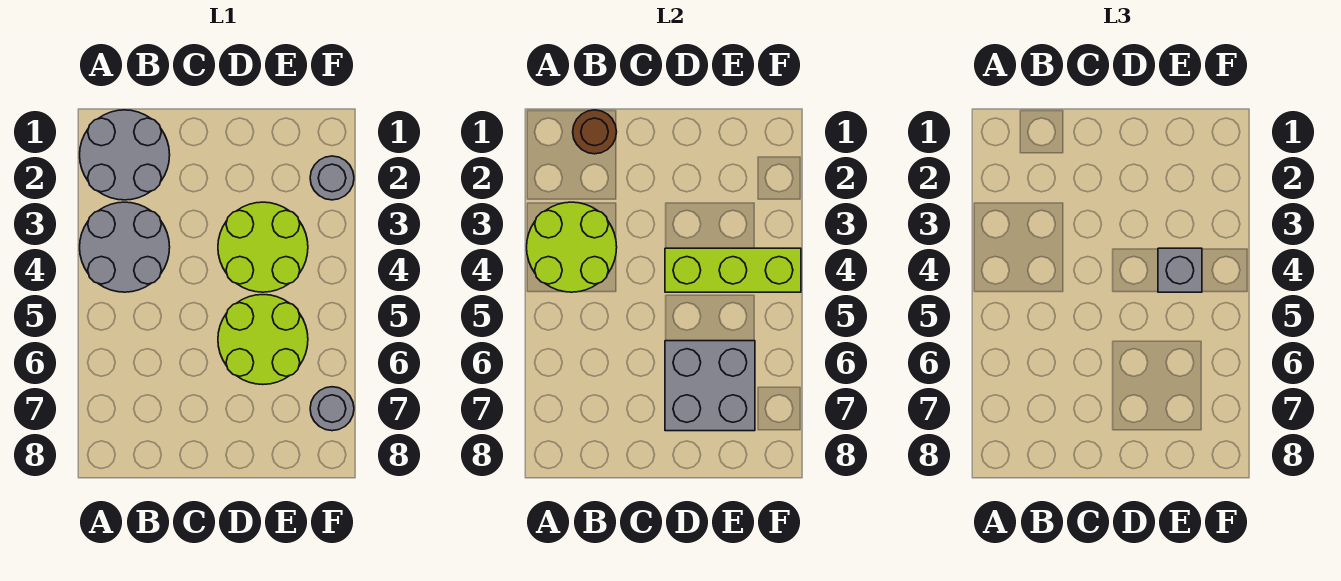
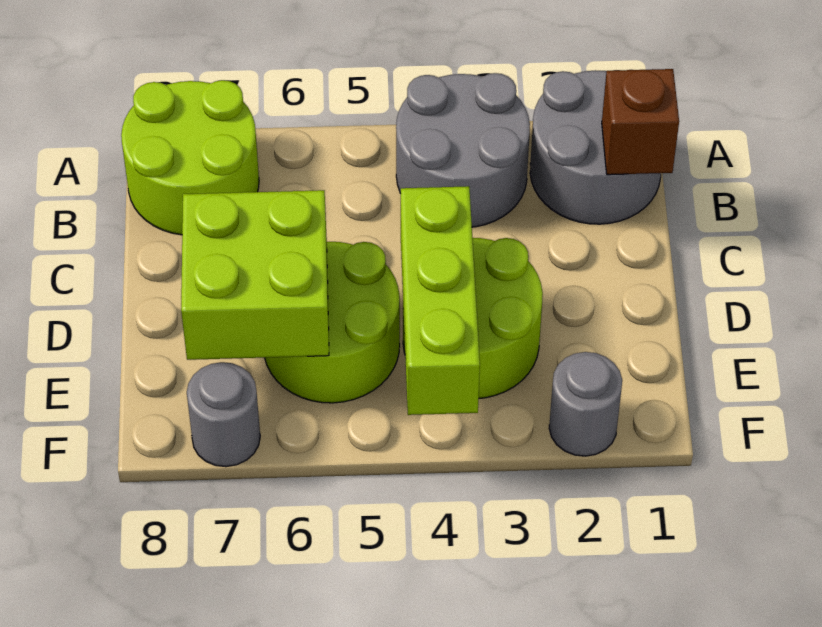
lime 2x2 round brick [527,202,617,292] -> lime 2x2 round brick moved to [121,80,259,235]
brown 1x1 round brick [573,110,617,154] -> brown 1x1 brick [602,69,679,175]
grey 2x2 brick [665,341,755,431] -> lime 2x2 brick [181,190,329,360]
grey 1x1 brick [1158,248,1202,292] -> none

